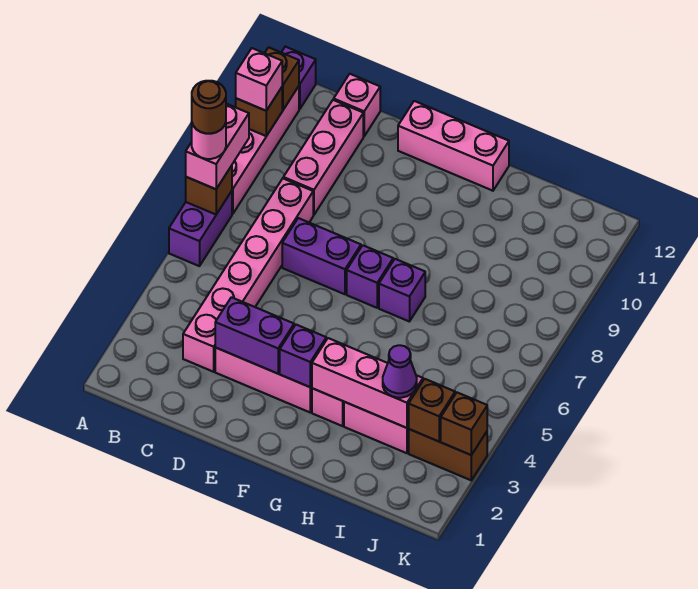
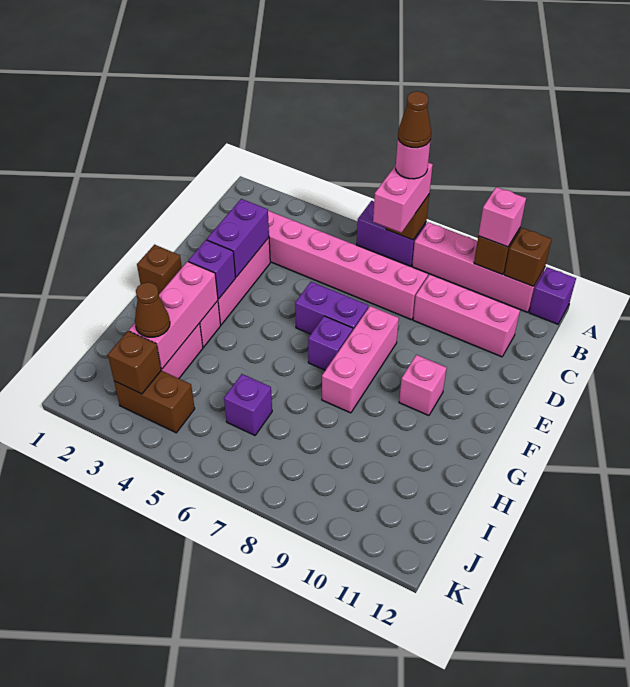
pink 1x2 brick [186,104,249,189] -> pink 1x2 brick turned to [373,163,433,233]
brown 1x1 round brick [192,81,226,133] -> brown 1x1 cone [398,91,431,148]
pink 1x1 brick [334,74,380,136] -> pink 1x1 brick moved to [399,355,447,416]
purple 1x2 brick [282,218,361,294] -> purple 1x2 brick turned to [295,282,368,334]
pink 1x3 brick [398,101,509,191] -> pink 1x3 brick moved to [322,306,399,413]
purple 1x1 brick [379,259,425,322] -> purple 1x1 brick moved to [224,374,272,435]
purple 1x1 cone [383,345,417,398] -> brown 1x1 cone [135,282,170,337]
brown 1x2 brick [409,429,487,480] -> brown 1x2 brick turned to [114,371,195,433]
brown 1x1 brick [441,393,487,455] -> brown 1x1 brick moved to [137,245,182,294]

